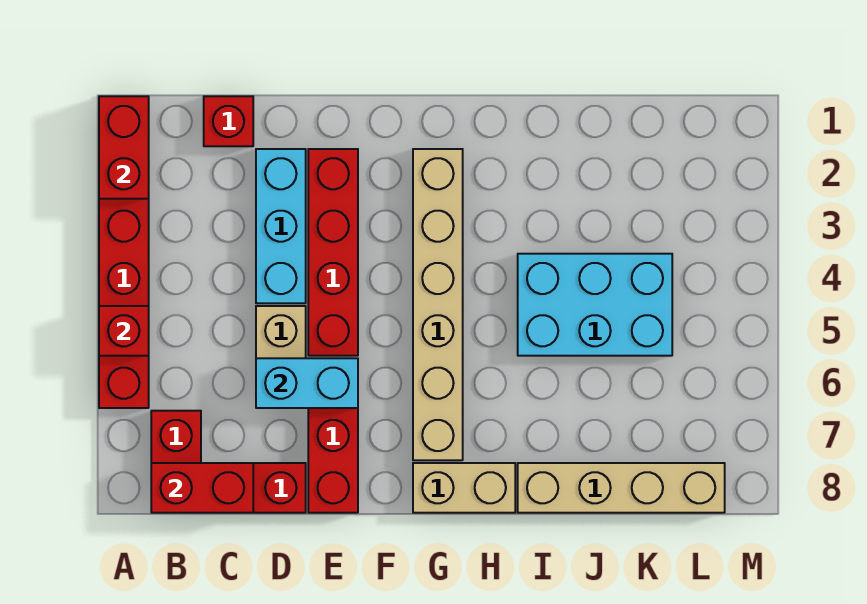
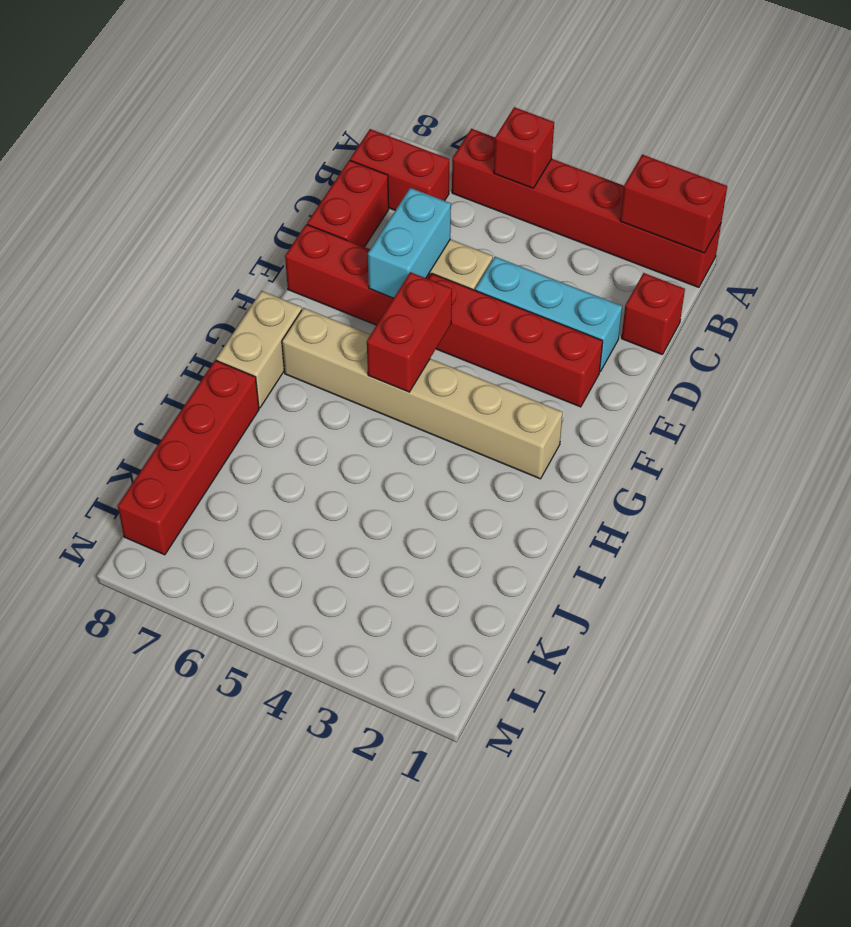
red 1x2 brick [151,463,253,513] -> red 1x2 brick moved to [367,272,452,392]
cyan 2x3 brick [518,254,672,356] -> none
tan 1x4 brick [518,463,725,513] -> red 1x4 brick [118,360,259,555]

